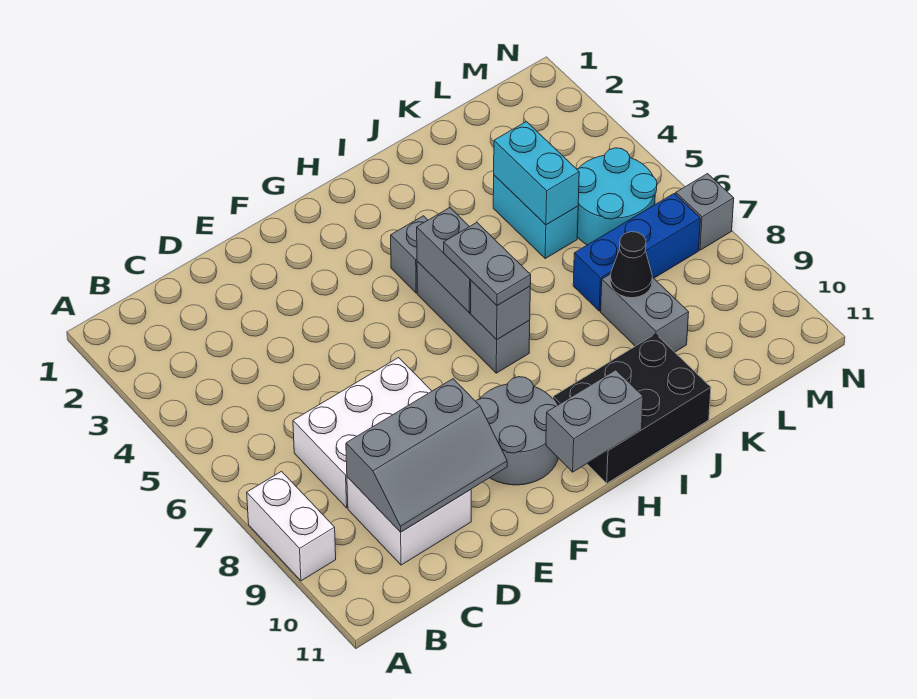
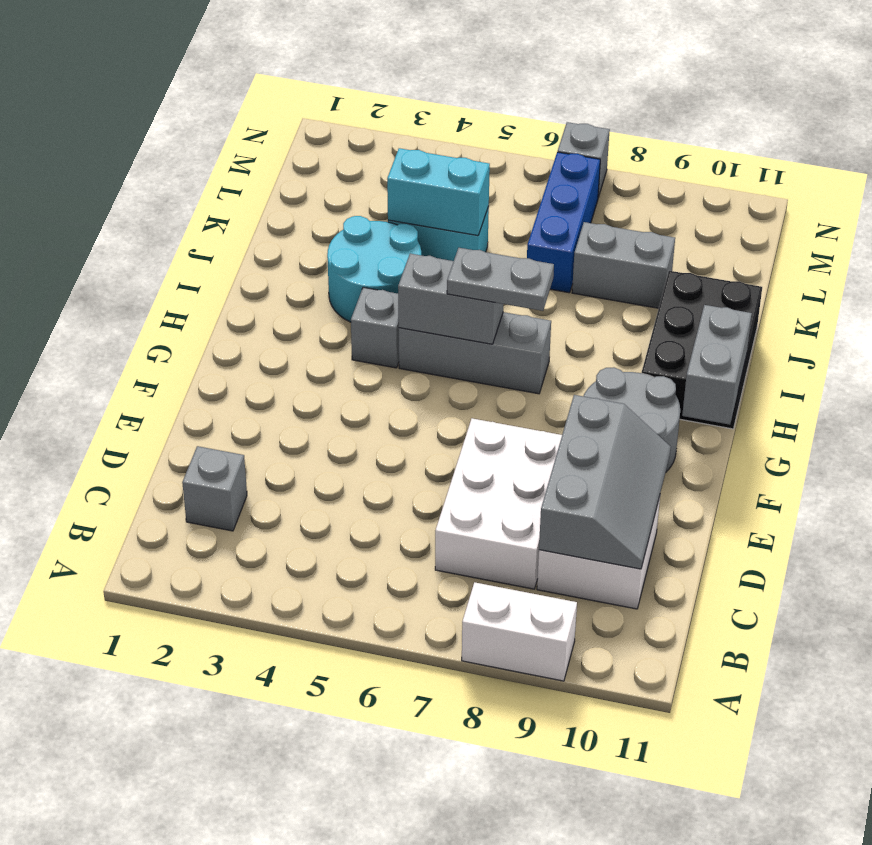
grey 1x1 brick [471,281,530,340] -> grey 1x1 brick moved to [182,446,247,531]
black 1x1 cone [610,232,652,298] -> none
cyan 2x2 round brick [577,148,657,245] -> cyan 2x2 round brick moved to [327,216,421,322]

